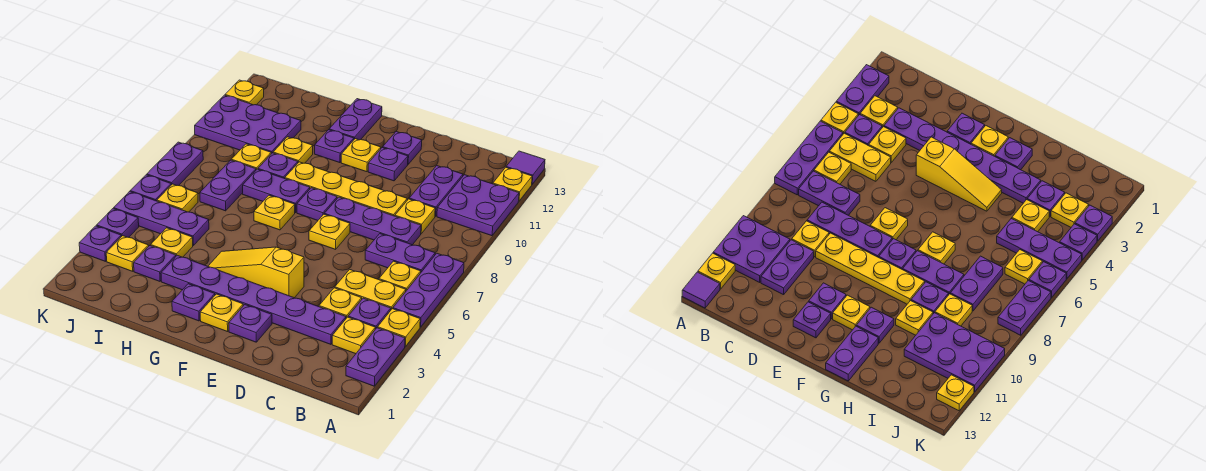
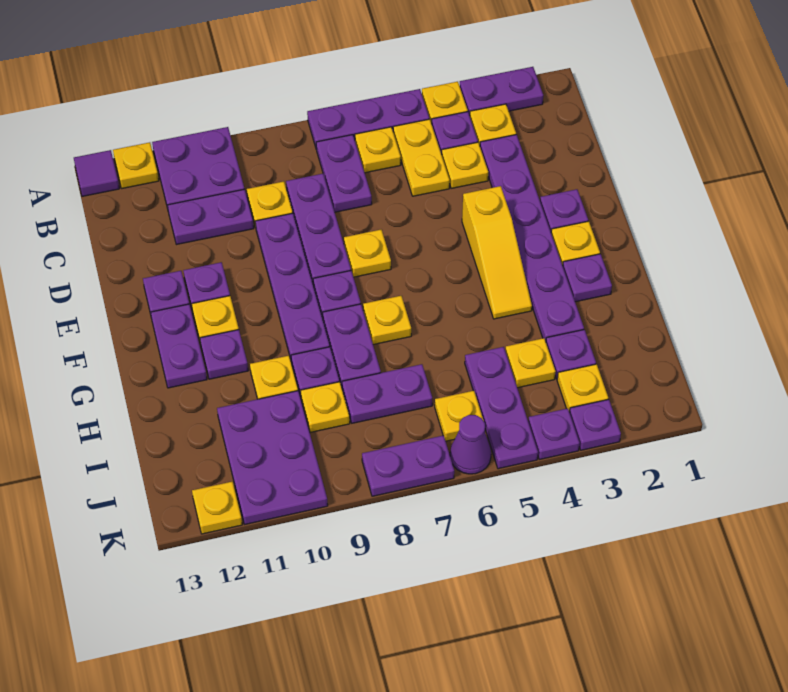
yellow 1x4 plate [285,162,407,216] -> purple 1x4 plate [255,213,330,362]
purple 1x2 plate [329,99,382,140] -> purple 1x2 plate turned to [151,304,207,388]
purple 1x1 plate [130,175,171,201] -> purple 1x1 cone [450,415,491,474]

